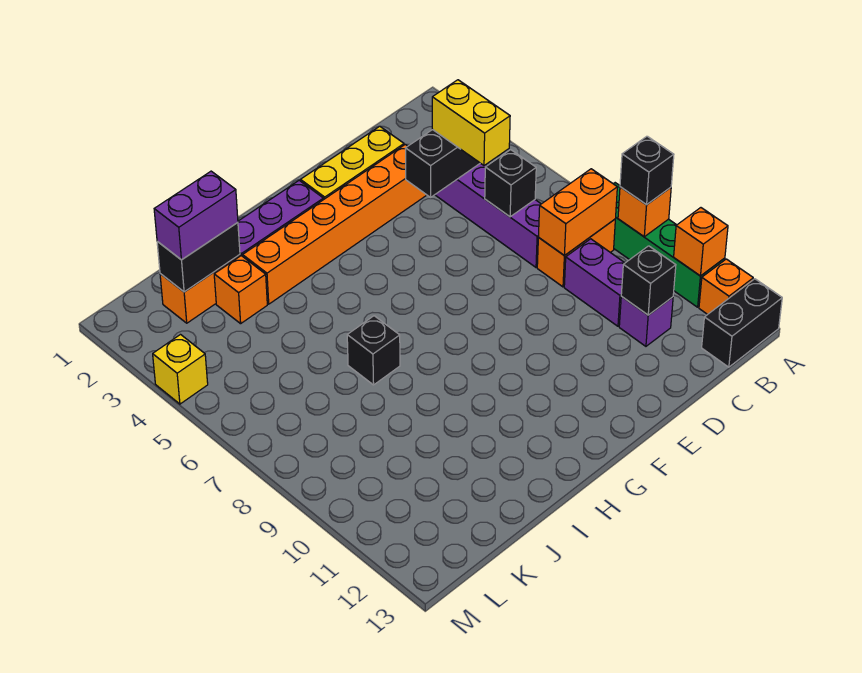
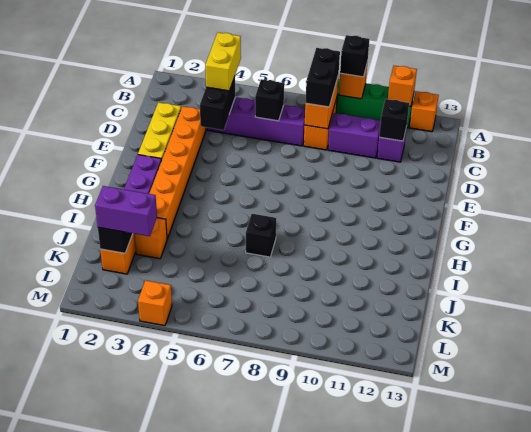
black 1x2 brick [702,279,782,367] -> black 1x2 brick moved to [305,48,340,107]
yellow 1x2 brick [432,80,510,165] -> yellow 1x2 brick turned to [205,33,241,91]
purple 1x2 brick [154,171,238,260] -> purple 1x2 brick turned to [95,186,157,236]
yellow 1x1 brick [153,335,208,404] -> orange 1x1 brick [138,280,172,326]

